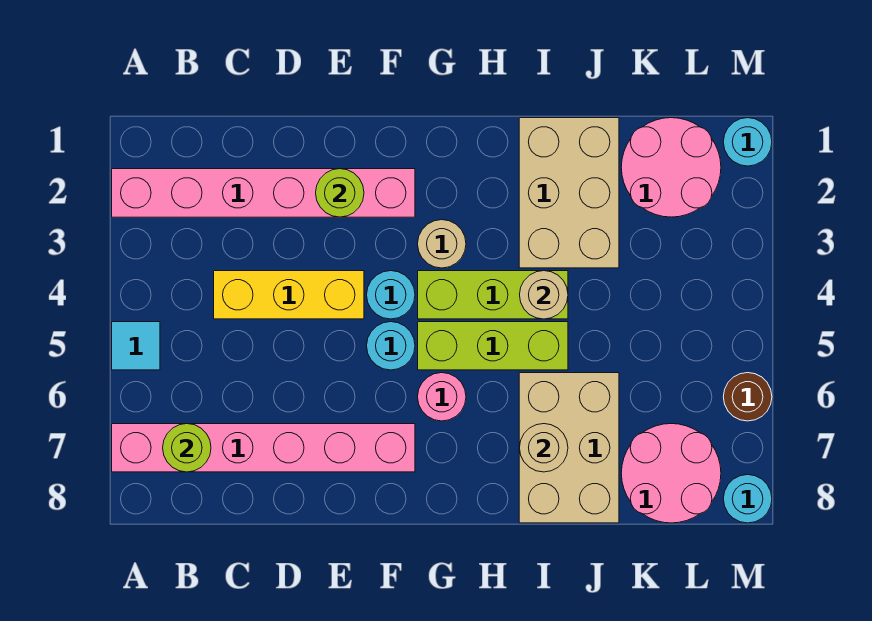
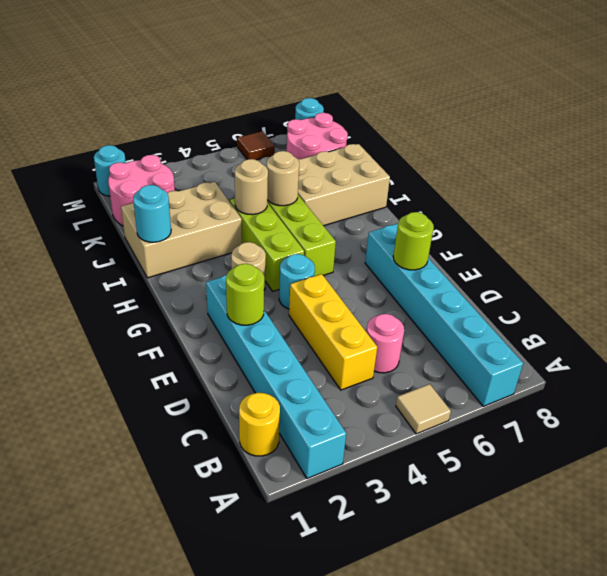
pink 1x6 brick [112,169,415,217] -> cyan 1x6 brick [206,275,346,479]
cyan 1x1 tile [112,322,160,370] -> tan 1x1 tile [396,384,451,434]
pink 1x6 brick [112,424,415,472] -> cyan 1x6 brick [365,224,523,406]
none -> yellow 1x1 round brick [239,393,280,456]
lime 1x1 round brick [163,424,211,472] -> lime 1x1 round brick moved to [393,212,434,270]
cyan 1x1 round brick [367,322,415,370] -> cyan 1x1 round brick moved to [133,185,171,242]
pink 1x1 round brick [418,373,466,421] -> pink 1x1 round brick moved to [366,314,404,373]
tan 1x1 round brick [519,424,568,472] -> tan 1x1 round brick moved to [266,151,299,206]
brown 1x1 round brick [723,373,772,421] -> brown 1x1 tile [237,131,275,160]

